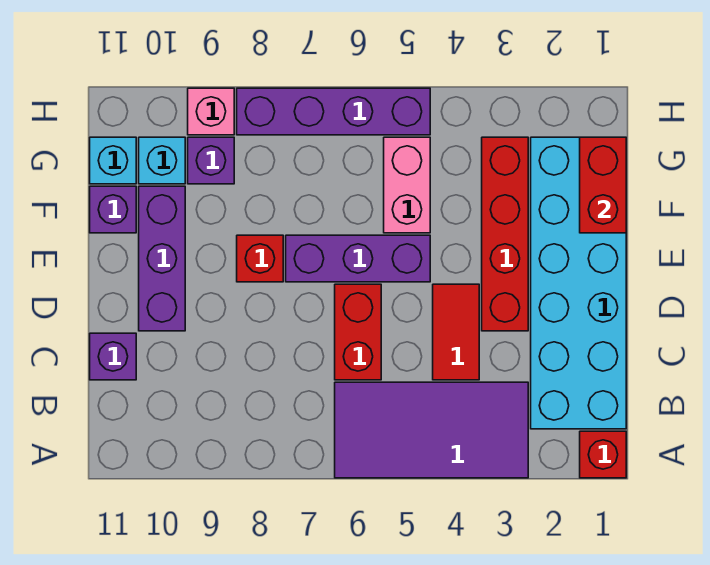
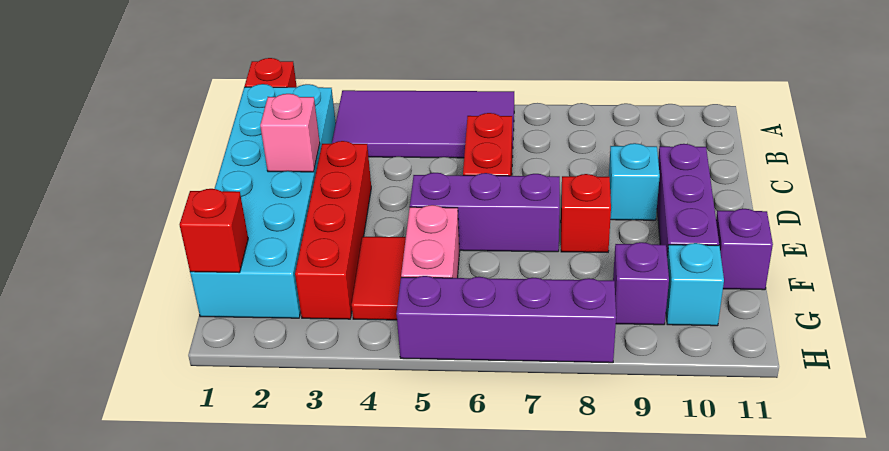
red 1x2 tile [433,284,479,380] -> red 1x2 tile moved to [352,237,406,320]
purple 1x1 brick [90,333,136,380] -> none
red 1x2 brick [580,137,626,233] -> red 1x1 brick [180,189,248,273]
cyan 1x1 brick [90,137,136,184] -> cyan 1x1 brick moved to [609,143,660,220]
pink 1x1 brick [188,88,234,135] -> pink 1x1 brick moved to [260,94,320,172]

